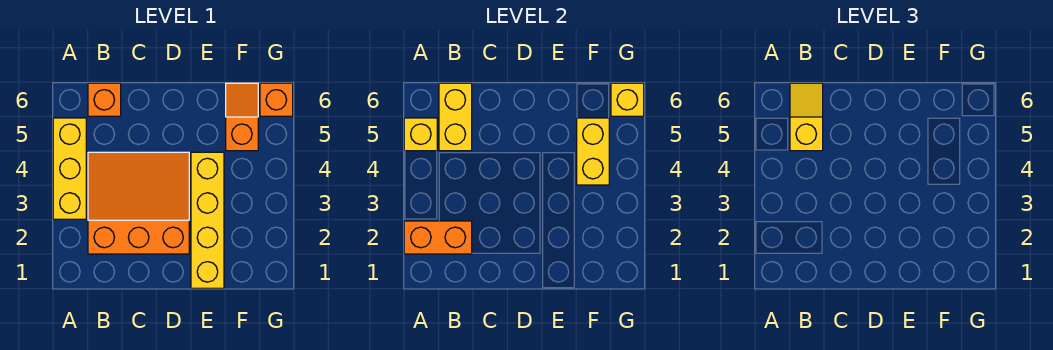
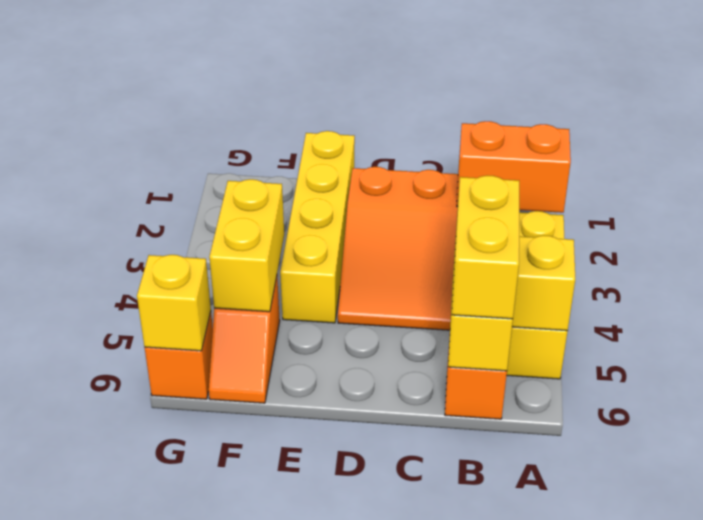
yellow 1x2 slope [790,83,823,151] -> yellow 1x2 brick [452,176,519,319]

